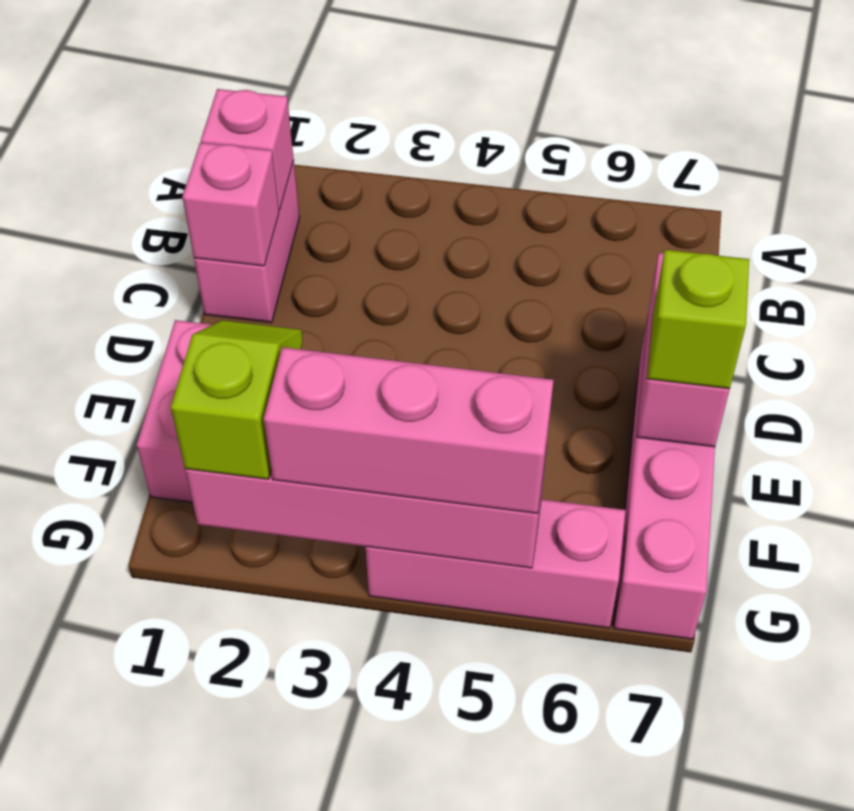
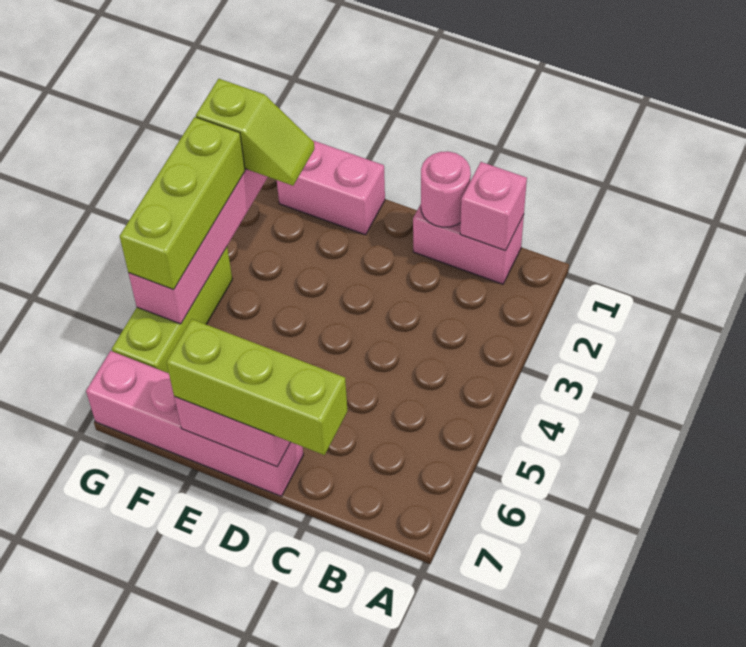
pink 1x1 brick [182,143,279,266] -> pink 1x1 round brick [421,151,471,227]
lime 1x1 brick [647,250,749,389] -> lime 1x3 brick [166,319,348,455]
pink 1x3 brick [264,347,553,514] -> lime 1x3 brick [120,117,245,290]
pink 1x3 brick [366,499,626,628] -> lime 1x3 brick [112,247,232,373]

